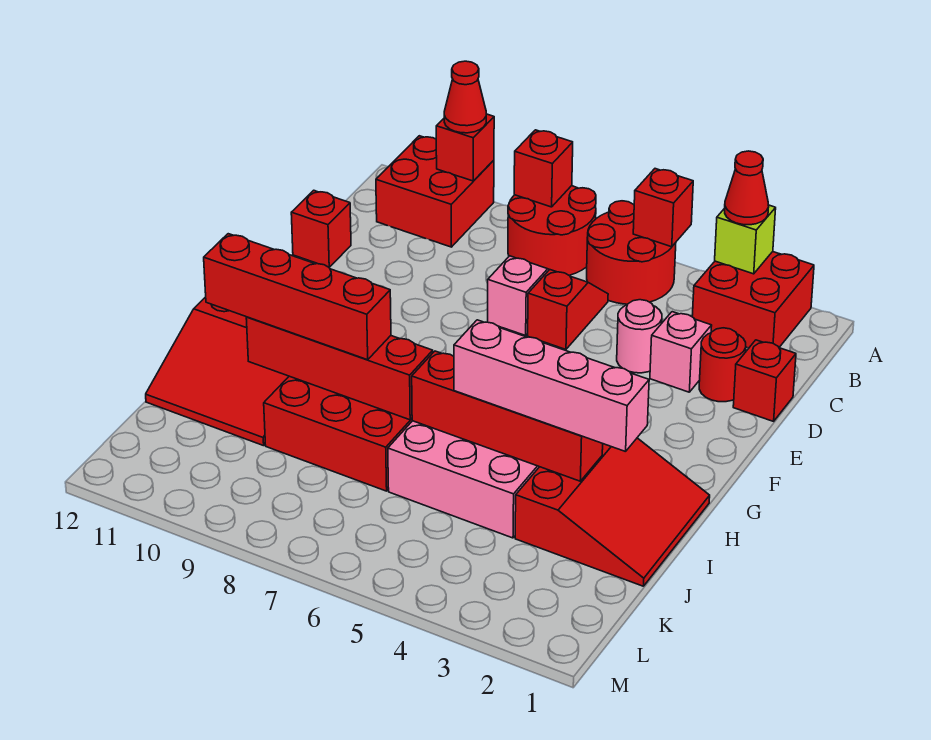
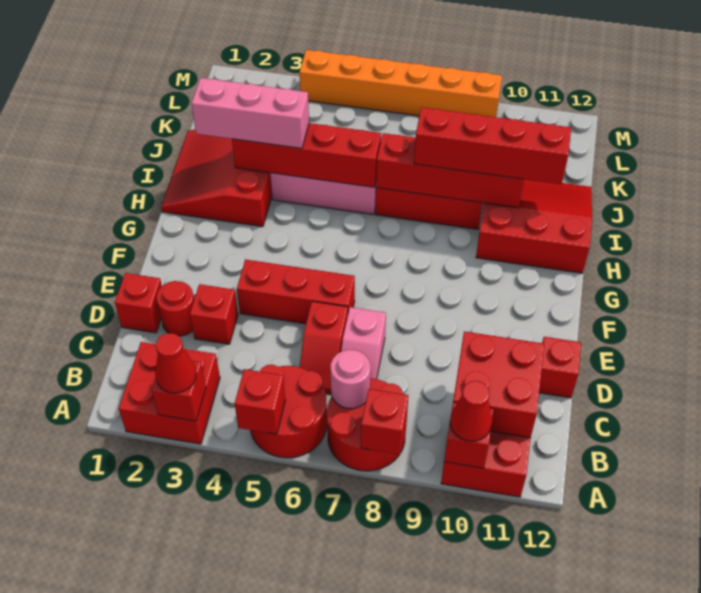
lime 1x1 brick [715,205,776,274] -> red 1x1 brick [152,361,206,421]
none -> red 2x2 brick [453,331,544,438]
pink 1x1 brick [650,312,712,392] -> red 1x1 brick [190,284,238,344]
pink 1x1 round brick [617,300,662,373] -> pink 1x1 round brick moved to [331,350,370,409]
none -> red 1x3 brick [237,259,355,324]
pink 1x4 brick [454,320,649,452] -> pink 1x3 brick [191,78,309,148]
none -> orange 1x6 brick [299,50,502,117]

